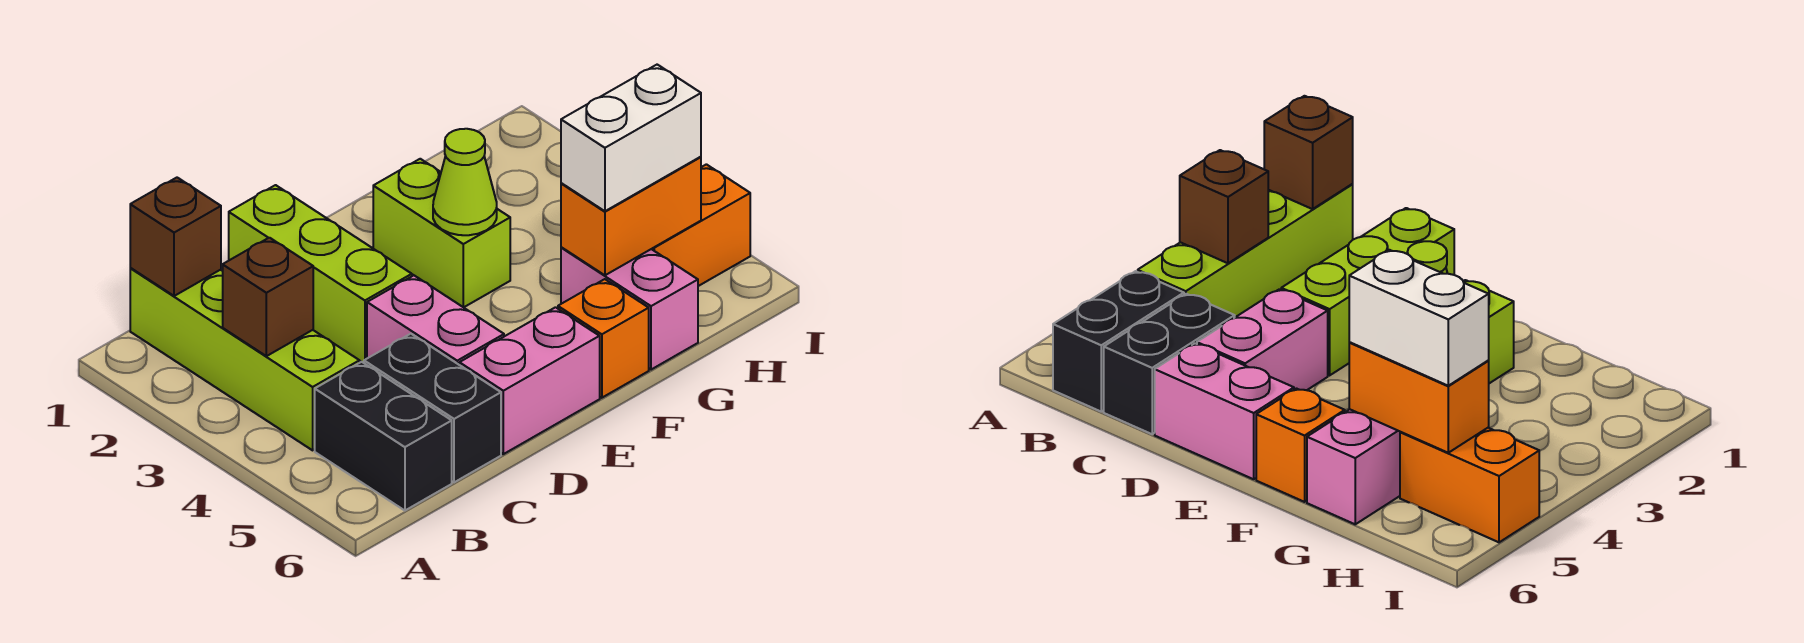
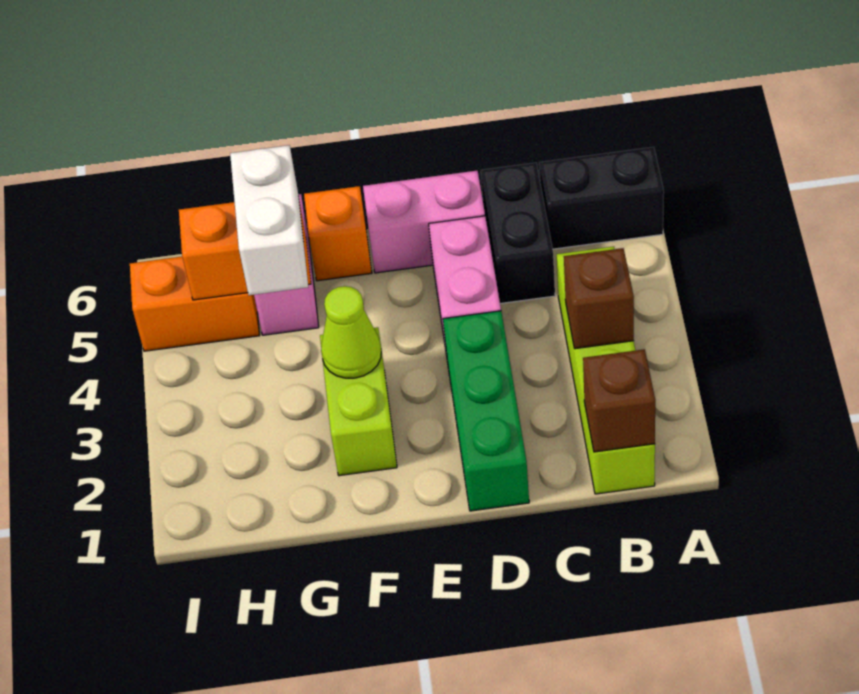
black 1x2 brick [315,362,452,511] -> black 1x2 brick turned to [539,147,664,249]
lime 1x3 brick [229,185,412,363] -> green 1x3 brick [443,311,529,511]
white 1x2 brick [561,65,701,211] -> white 1x2 brick turned to [230,145,308,295]

